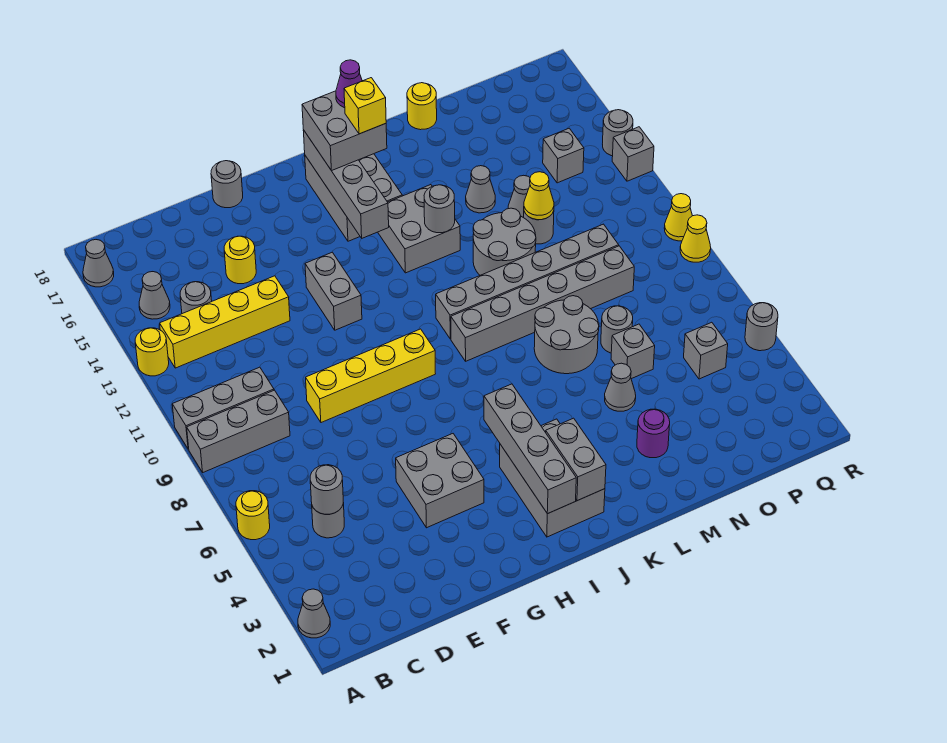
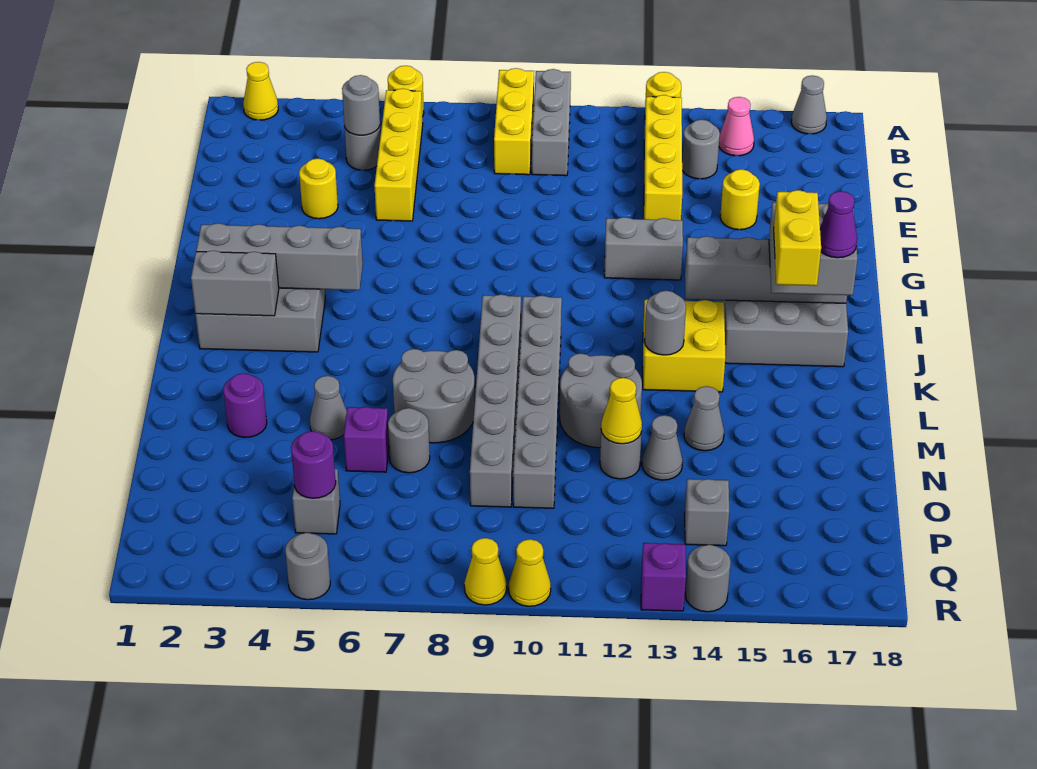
grey 1x1 cone [298,589,330,638] -> yellow 1x1 cone [243,62,278,120]
grey 1x3 brick [187,390,290,472] -> yellow 1x3 brick [494,68,534,175]
grey 1x1 cone [139,272,170,319] -> pink 1x1 cone [719,97,754,156]
yellow 1x4 brick [306,329,435,423] -> yellow 1x4 brick moved to [375,89,423,221]
grey 2x2 brick [396,434,484,528] -> none
grey 1x1 round brick [211,161,243,208] -> none
grey 2x2 brick [378,185,460,273] -> yellow 2x2 brick [643,300,725,392]
yellow 1x1 brick [344,78,386,134] -> yellow 1x2 brick [774,190,821,286]
yellow 1x1 round brick [407,83,437,130] -> yellow 1x1 round brick moved to [299,159,338,219]
grey 1x1 brick [611,324,655,379] -> purple 1x1 brick [344,407,389,472]
none -> purple 1x1 round brick [291,431,336,498]
grey 1x1 brick [612,127,654,181] -> purple 1x1 brick [641,543,686,611]

